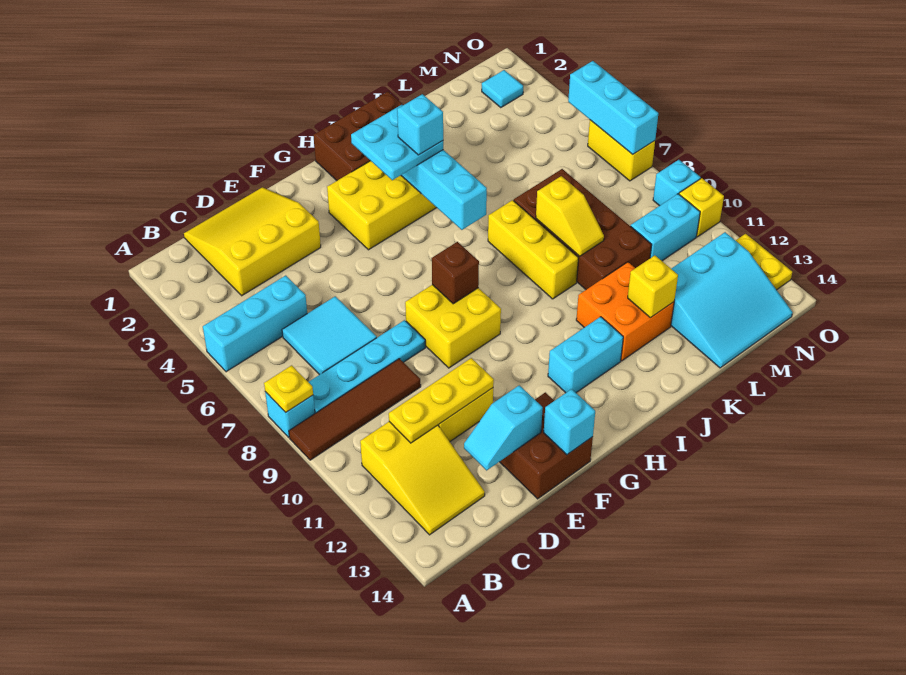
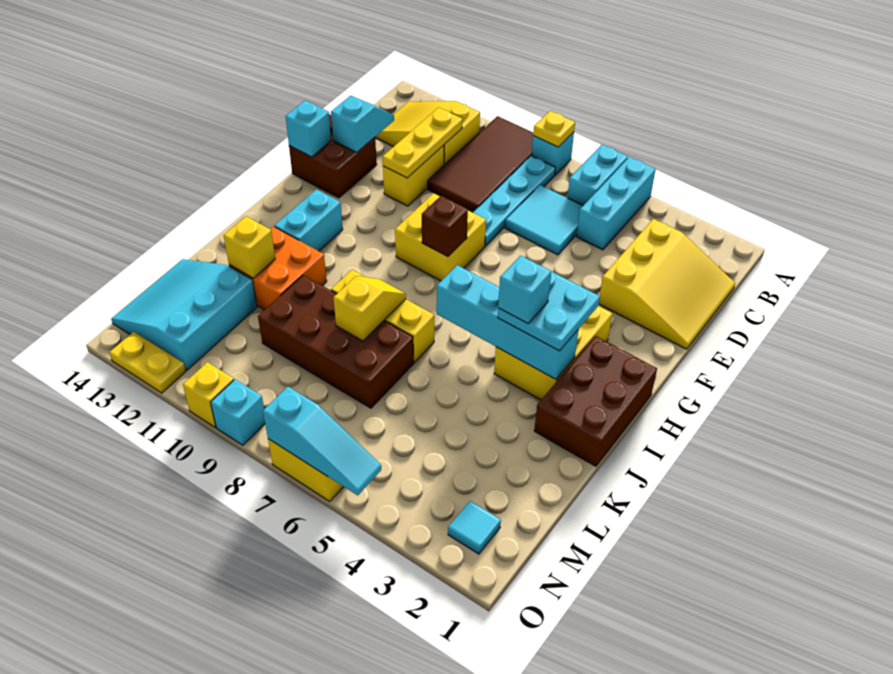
brown 1x4 tile [289,359,421,460] -> brown 2x4 tile [428,116,533,212]
yellow 1x2 slope [536,176,604,256] -> yellow 1x2 slope turned to [333,276,406,341]
cyan 1x2 brick [631,194,700,261] -> cyan 1x2 brick moved to [567,145,628,205]
cyan 1x3 brick [568,61,658,154] -> cyan 1x3 slope [263,387,381,495]

